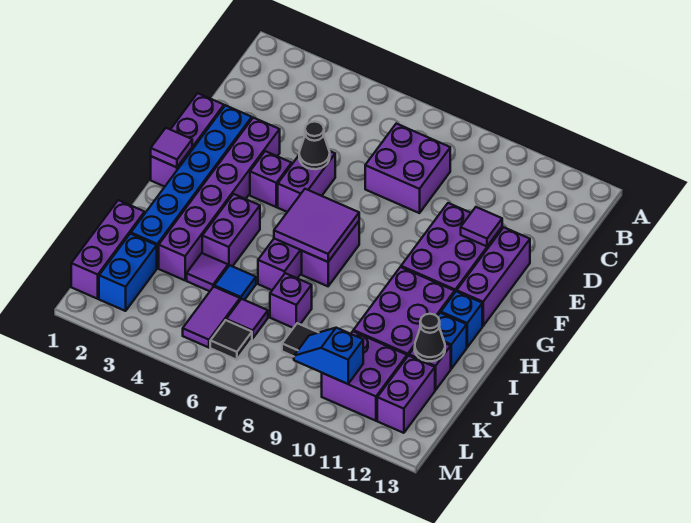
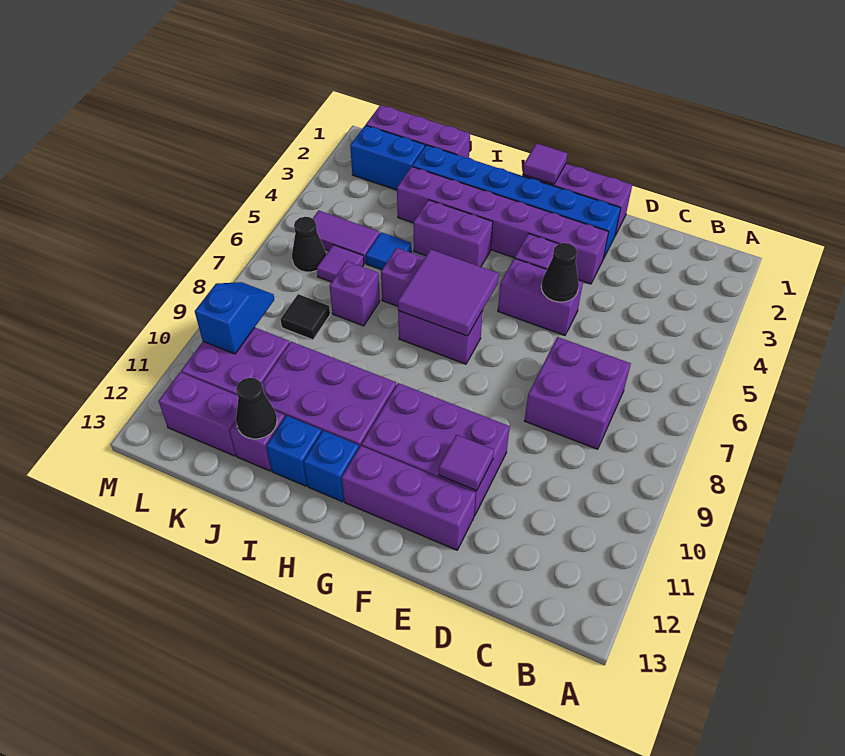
purple 1x1 tile [187,253,228,291] -> none
black 1x1 tile [210,320,252,360] -> black 1x1 cone [292,217,326,272]

